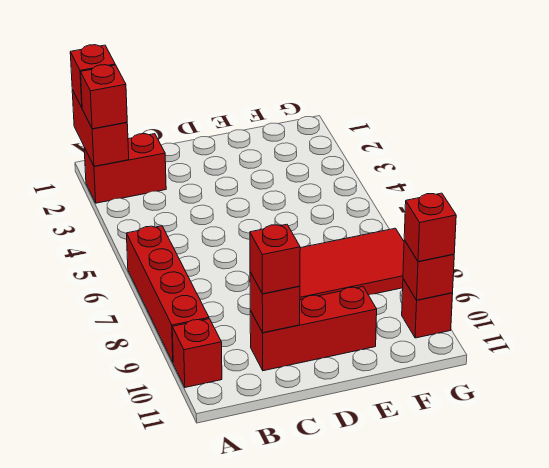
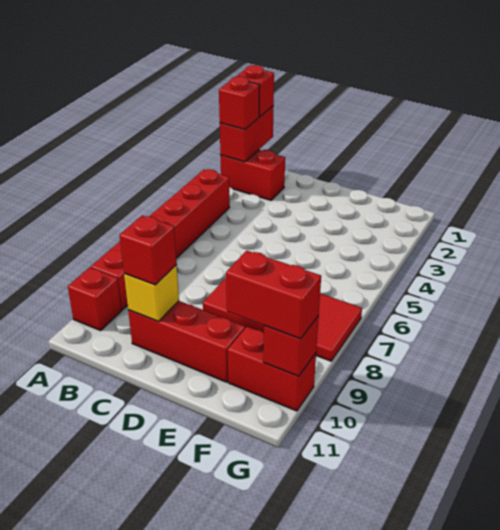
red 1x4 brick [126,226,209,362] -> red 1x6 brick [91,169,230,310]
red 1x1 brick [250,272,300,333] -> yellow 1x1 brick [124,265,179,321]
red 1x1 brick [402,279,453,338] -> red 1x2 brick [228,327,316,411]
red 1x1 brick [404,193,456,262] -> red 1x2 brick [226,251,321,339]

